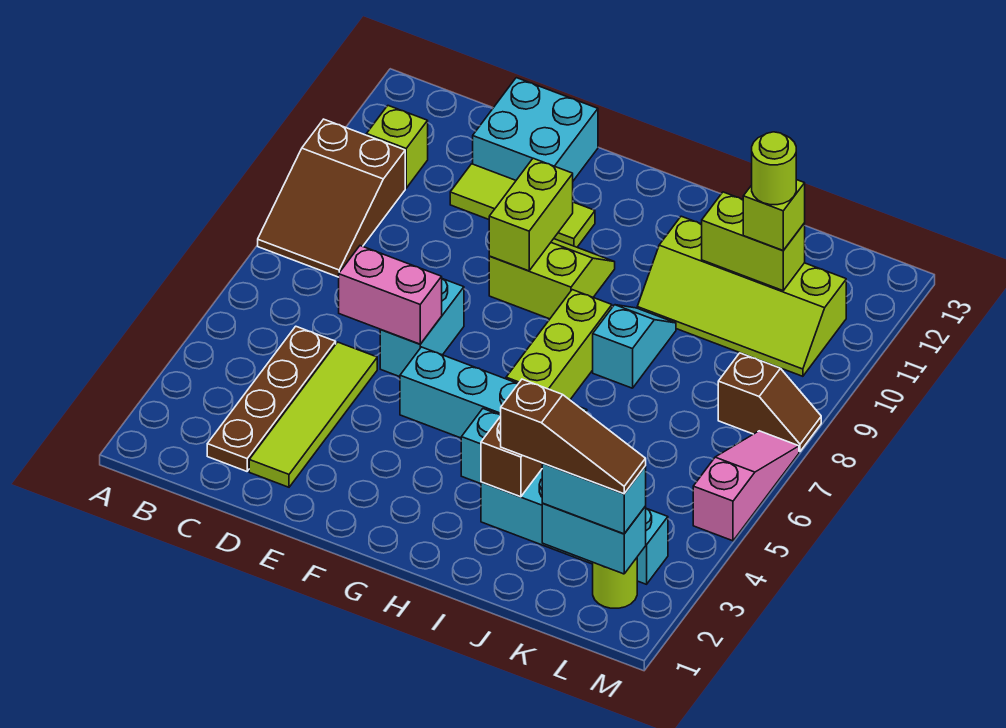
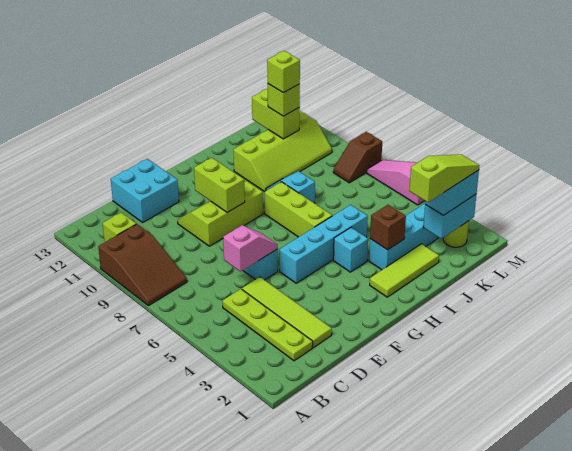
brown 1x4 plate [207,326,336,471] -> lime 1x4 plate [222,289,313,361]
pink 1x2 brick [339,246,442,344] -> pink 1x2 slope [223,225,278,272]
lime 1x3 tile [450,164,595,247] -> lime 1x3 tile moved to [370,244,439,297]
lime 2x2 slope [489,239,615,319] -> lime 2x3 slope [178,181,263,246]
brown 1x3 slope [501,379,646,494] -> lime 1x3 slope [409,154,480,203]
lime 1x2 brick [702,192,805,291] -> lime 1x2 brick turned to [252,88,300,139]
lime 1x1 round brick [752,132,796,205] -> lime 1x1 brick [267,51,300,93]
brown 1x2 slope [718,353,821,452] -> brown 1x2 slope turned to [333,132,382,183]

